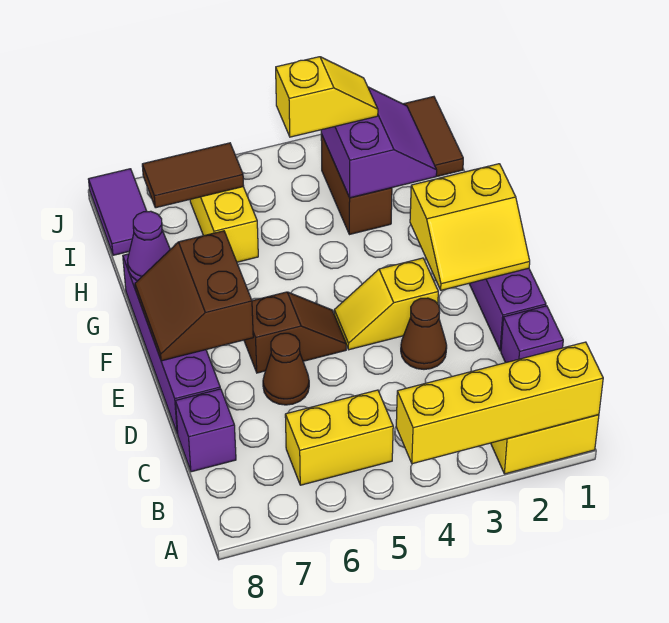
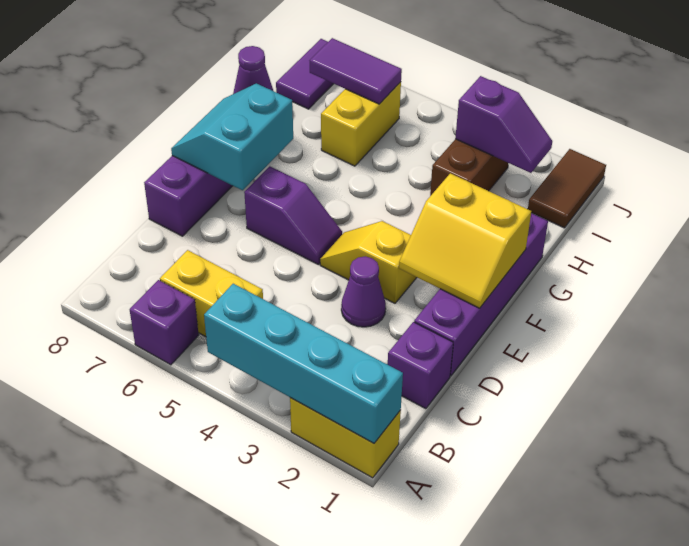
yellow 1x4 brick [396,342,603,464] -> cyan 1x4 brick [204,284,403,443]
purple 1x1 brick [175,389,236,472] -> purple 1x1 brick moved to [130,280,199,365]
brown 1x1 cone [401,298,447,369] -> purple 1x1 cone [341,256,386,327]
brown 1x1 cone [263,333,309,405] -> none
brown 1x2 slope [244,292,346,373] -> purple 1x2 slope [244,166,342,264]
brown 2x2 slope [135,231,253,361] -> cyan 2x2 slope [171,83,293,190]
purple 2x2 slope [321,87,437,198] -> purple 1x2 slope [455,76,552,173]
yellow 1x2 slope [276,57,378,137] -> none
brown 1x2 tile [142,143,244,208] -> purple 1x2 tile [309,38,402,104]

